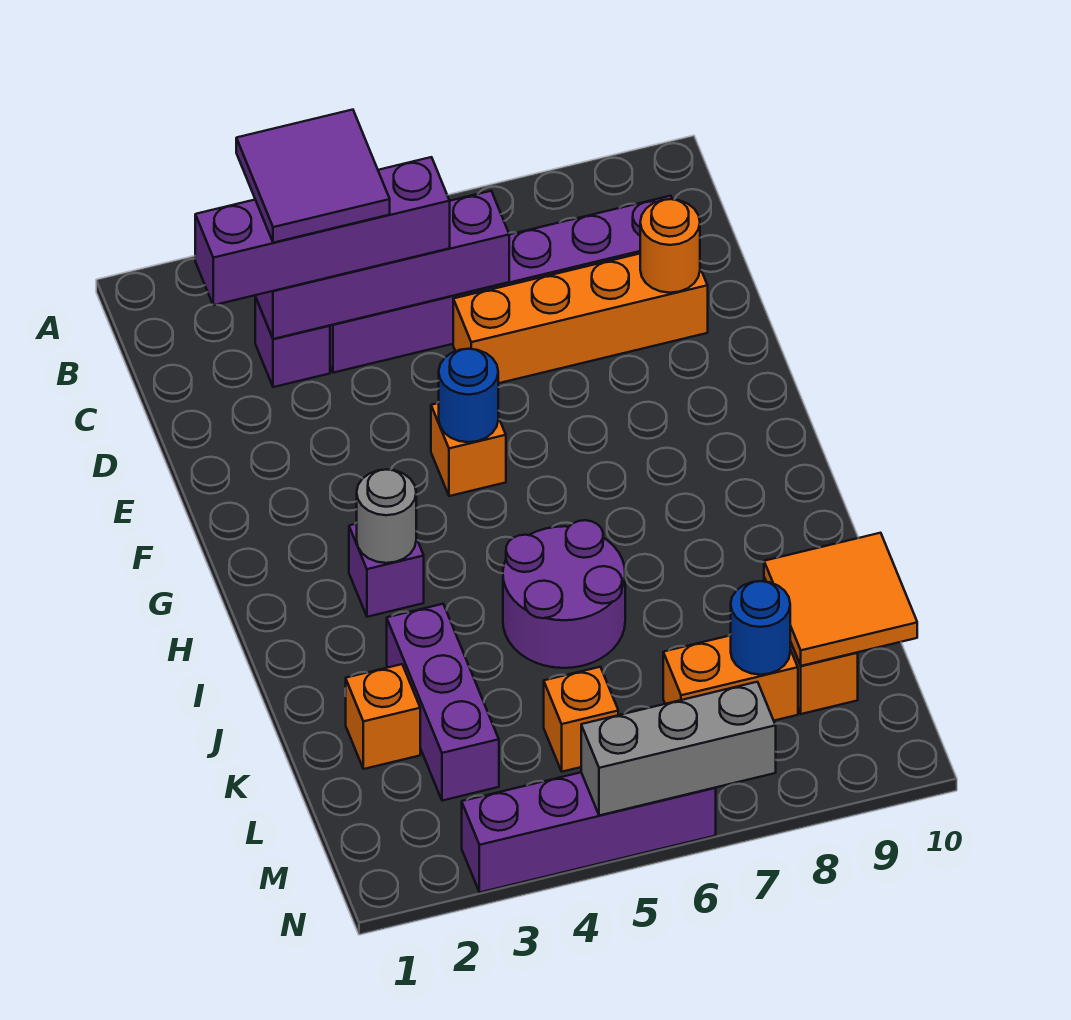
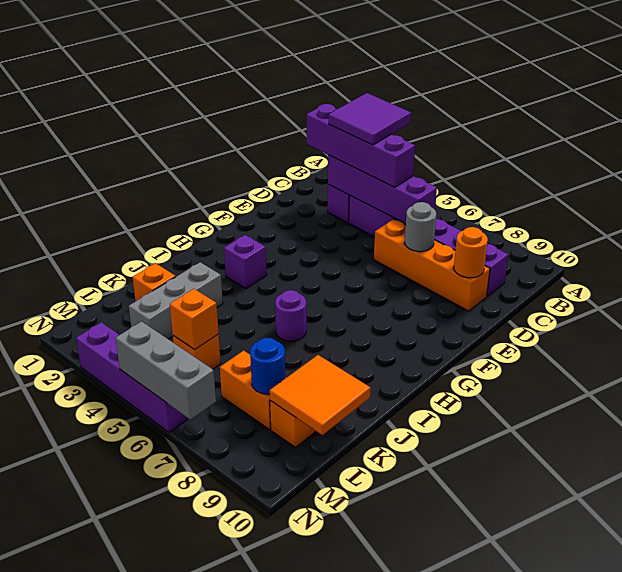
orange 1x1 brick [431,403,506,496] -> orange 1x1 brick moved to [170,289,219,350]
blue 1x1 round brick [439,349,498,442] -> none
grey 1x1 round brick [357,470,416,563] -> grey 1x1 round brick moved to [405,202,436,252]
purple 2x2 round brick [503,520,625,668] -> purple 1x1 round brick [275,290,306,341]
purple 1x3 brick [387,604,499,801] -> grey 1x3 brick [129,262,223,339]

